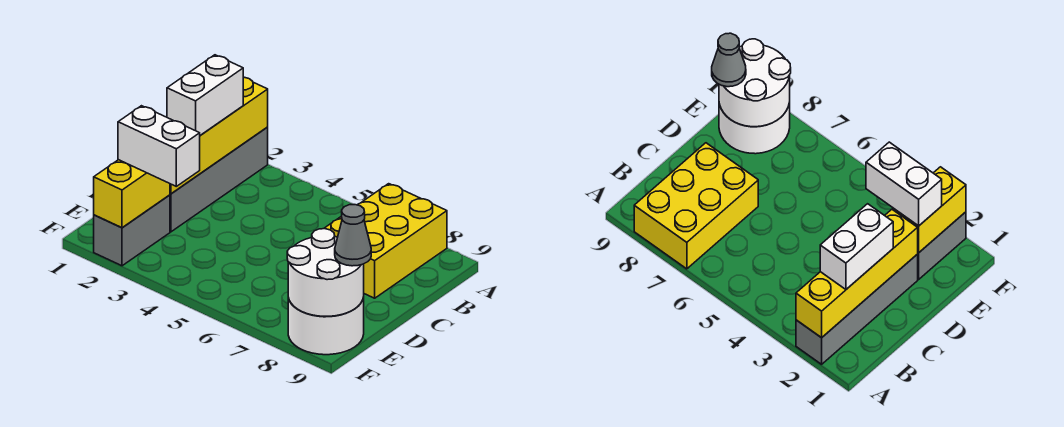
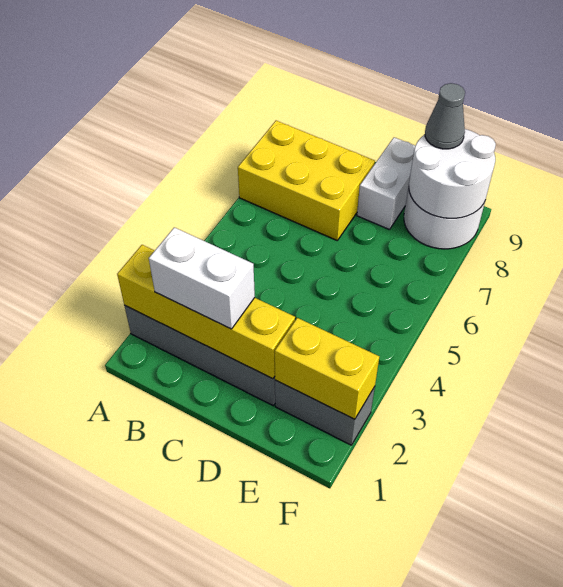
white 1x2 brick [118,106,200,186] -> white 1x2 brick moved to [357,137,415,230]

